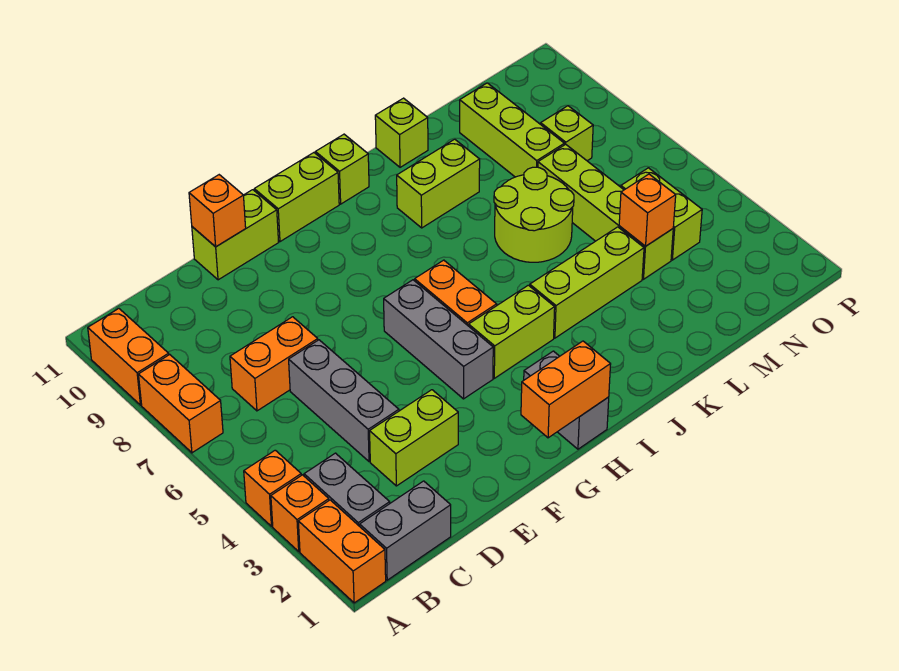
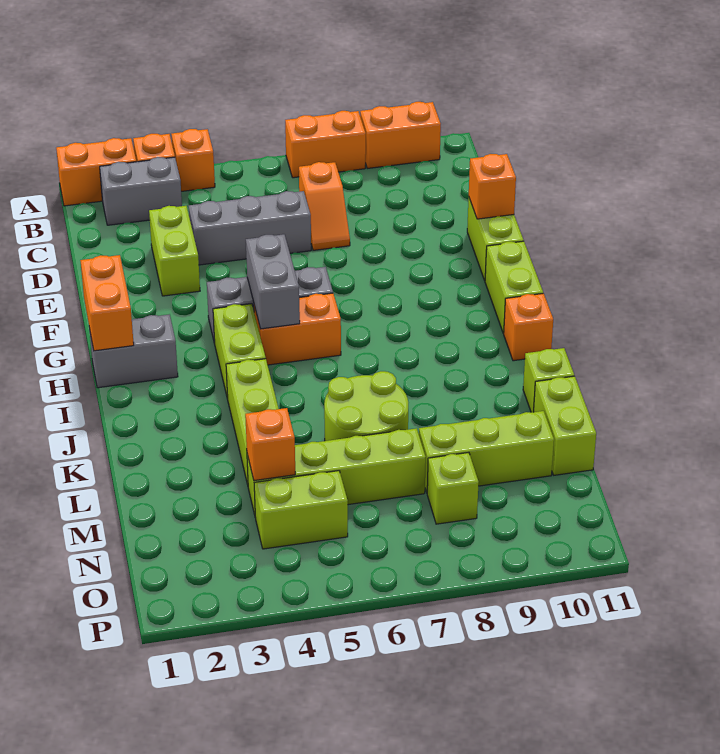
grey 1x2 brick [360,481,451,580] -> grey 1x2 brick moved to [246,234,300,329]
orange 1x2 brick [230,317,318,411] -> orange 1x2 slope [299,162,350,250]
lime 1x1 brick [315,134,369,204] -> orange 1x1 brick [503,293,553,361]
lime 1x2 brick [397,139,480,228] -> lime 1x2 brick moved to [534,376,596,475]

